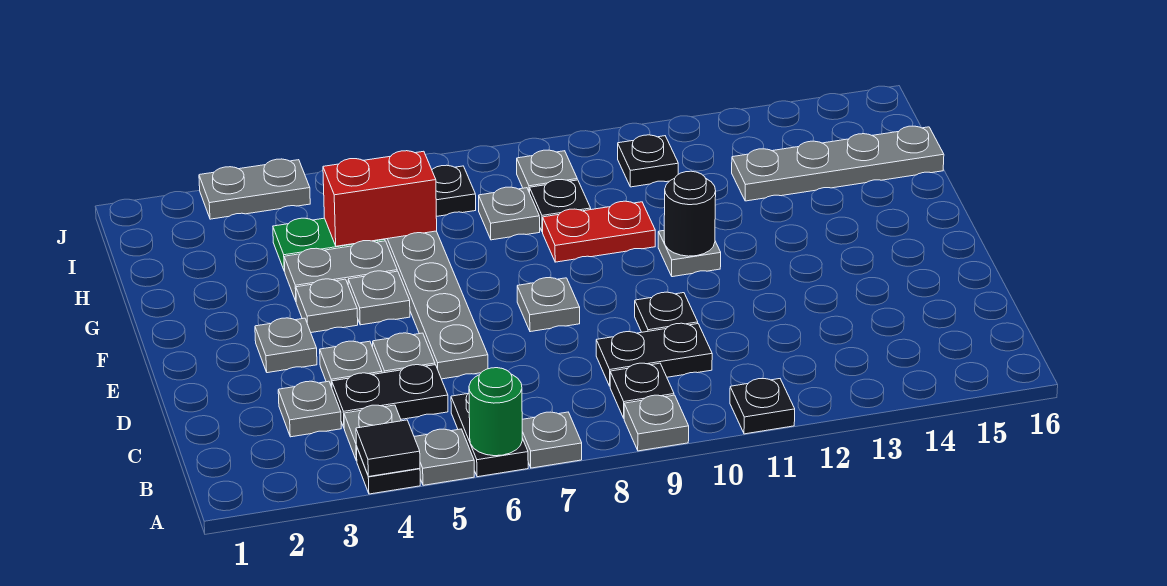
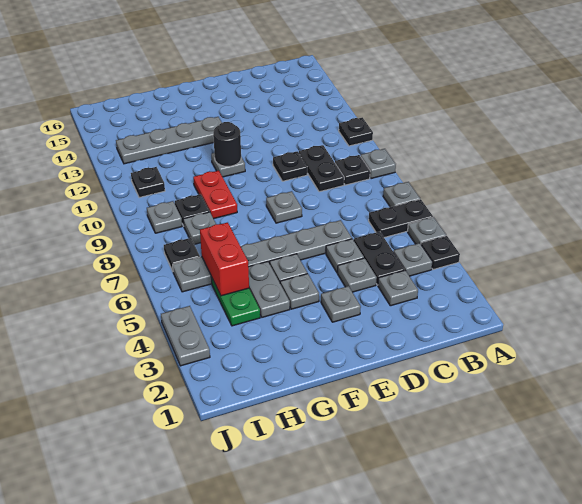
black 1x1 tile [356,420,420,477] -> none
green 1x1 round brick [469,368,522,456] -> none
grey 1x4 plate [732,126,944,201] -> grey 1x4 plate turned to [116,117,222,164]

